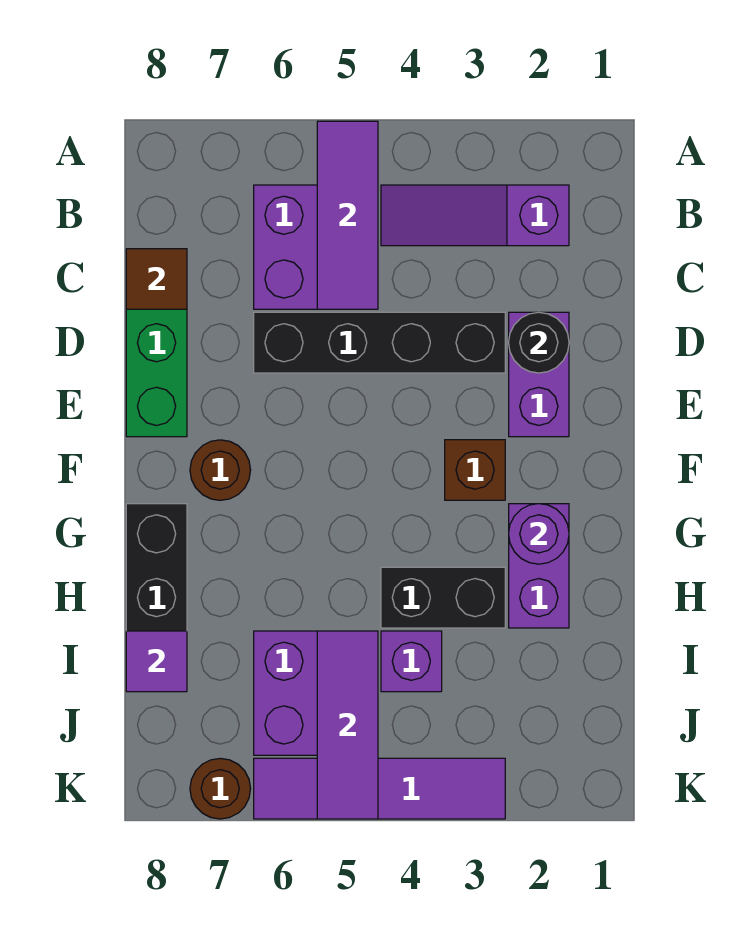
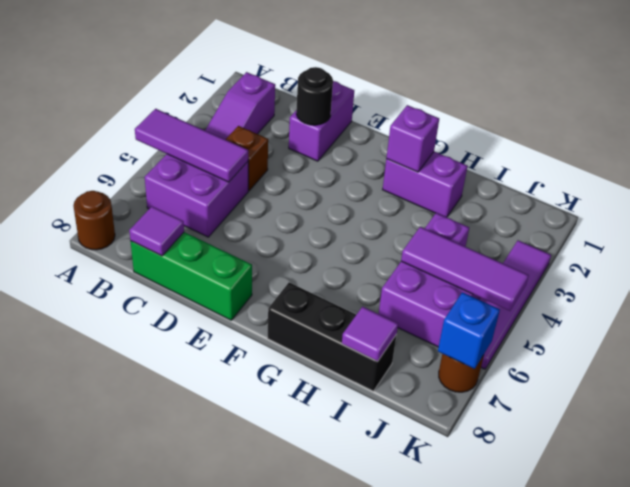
brown 1x1 tile [126,249,187,309] -> purple 1x1 tile [129,206,184,256]
purple 1x2 brick [509,312,569,437] -> purple 1x2 brick turned to [289,81,354,161]
black 1x4 brick [254,312,505,373] -> none
brown 1x1 brick [445,440,505,500] -> brown 1x1 brick moved to [225,126,268,191]
brown 1x1 round brick [190,440,251,500] -> brown 1x1 round brick moved to [73,191,115,250]
purple 1x1 round brick [509,504,569,564] -> purple 1x1 brick [386,105,439,172]
black 1x2 brick [381,567,505,628] -> none
none -> blue 1x1 brick [438,292,500,369]

